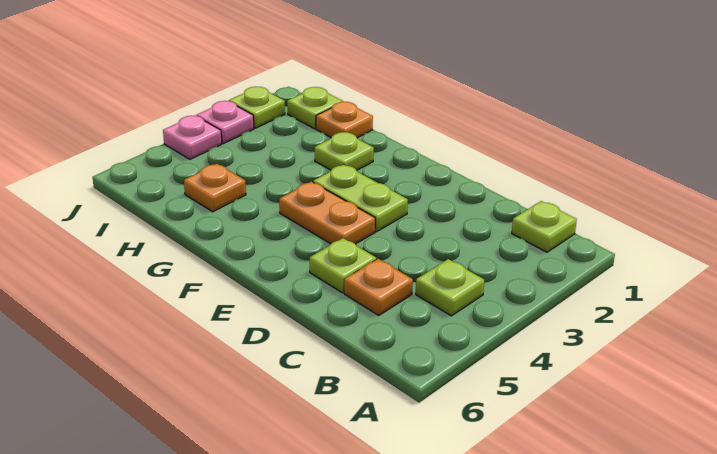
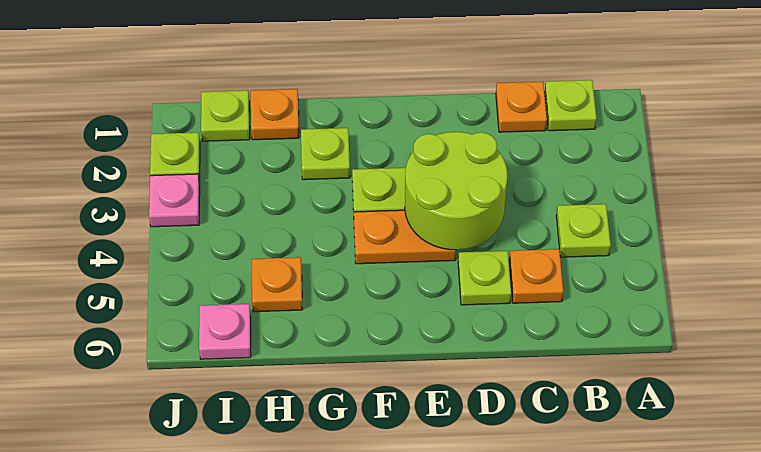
none -> orange 1x1 plate [496,81,547,132]
none -> lime 2x2 round brick [405,132,507,250]
pink 1x1 plate [163,116,222,159] -> pink 1x1 plate moved to [199,304,251,359]

